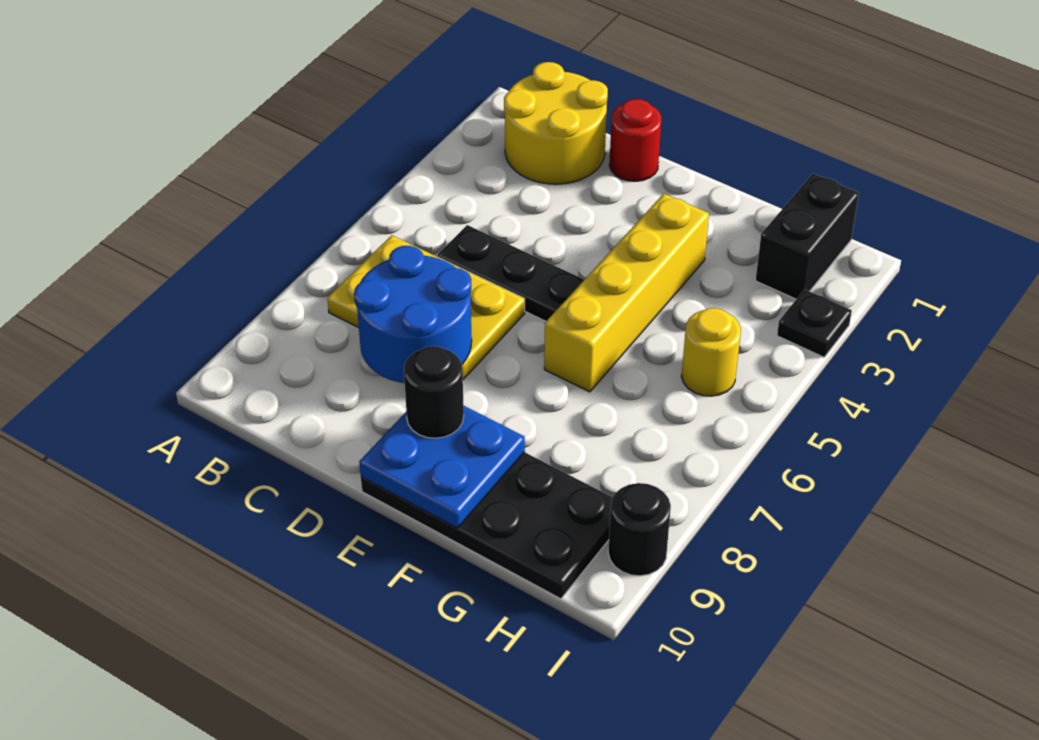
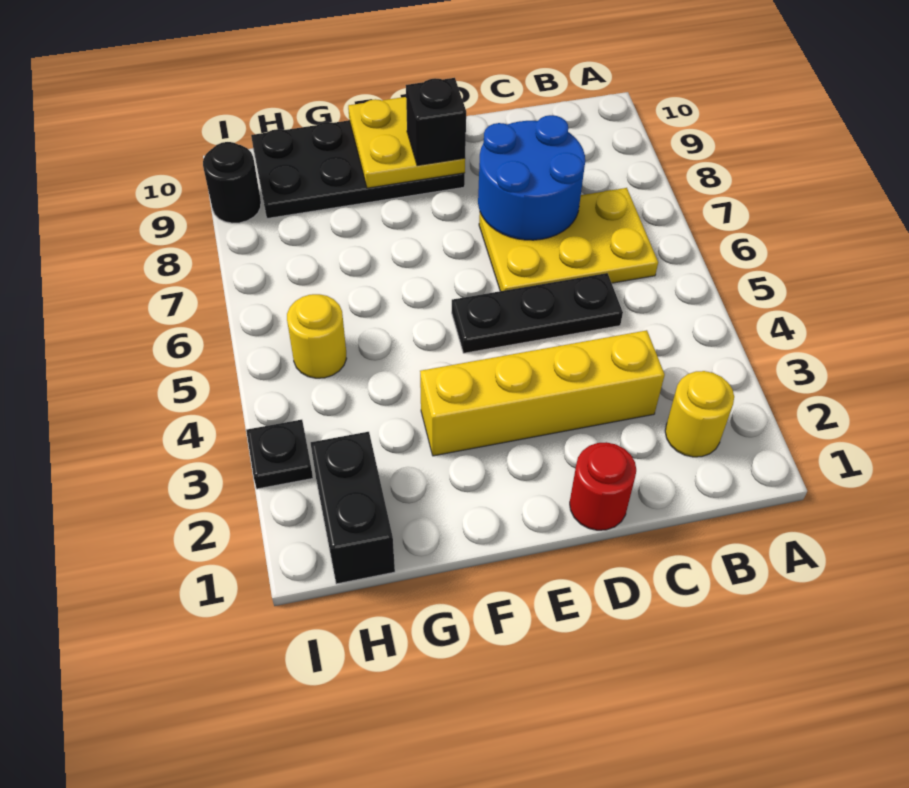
yellow 2x2 round brick [504,62,608,184] -> yellow 1x1 round brick [665,371,734,457]
blue 2x2 plate [359,406,525,528] -> yellow 2x2 plate [348,97,465,188]
black 1x1 round brick [404,346,464,438] -> black 1x1 brick [406,78,466,166]
yellow 1x4 brick [544,194,709,392] -> yellow 1x4 brick turned to [420,330,665,456]

